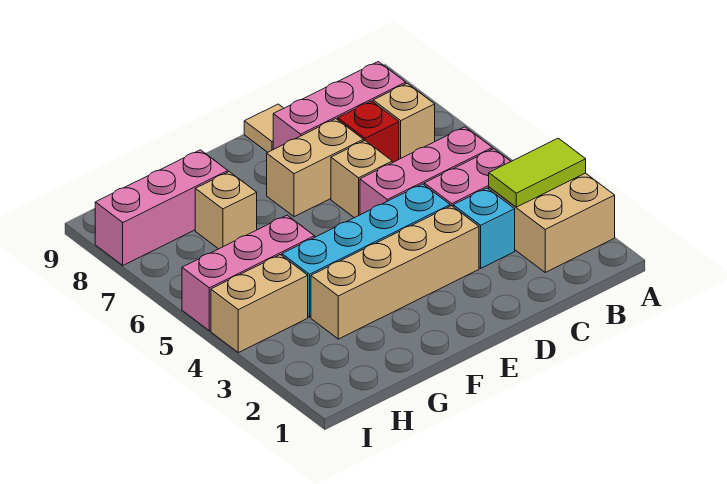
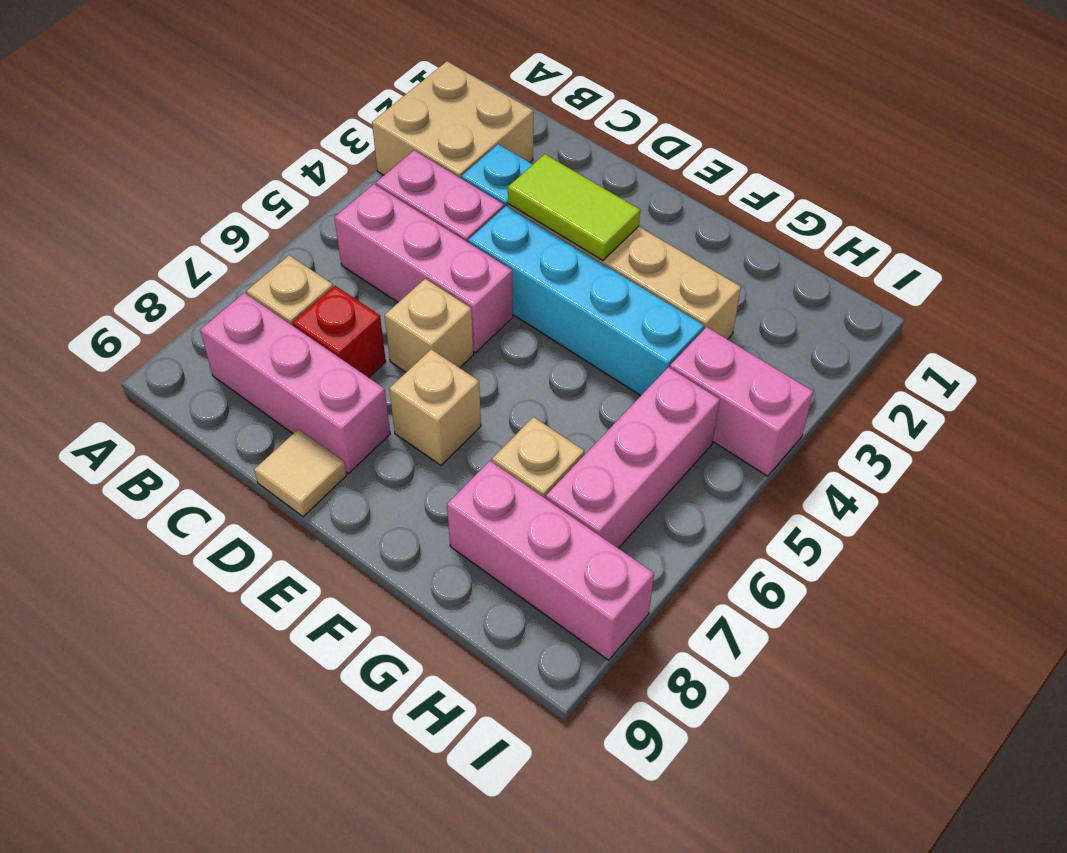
lime 1x2 tile [489,138,586,207] -> lime 1x2 tile moved to [508,154,640,261]
tan 1x2 brick [267,119,363,217] -> tan 1x1 brick [389,349,481,465]
pink 1x3 brick [182,215,315,331] -> pink 1x3 brick turned to [546,367,720,548]
tan 1x2 brick [211,255,308,353] -> pink 1x2 brick [670,327,813,476]

